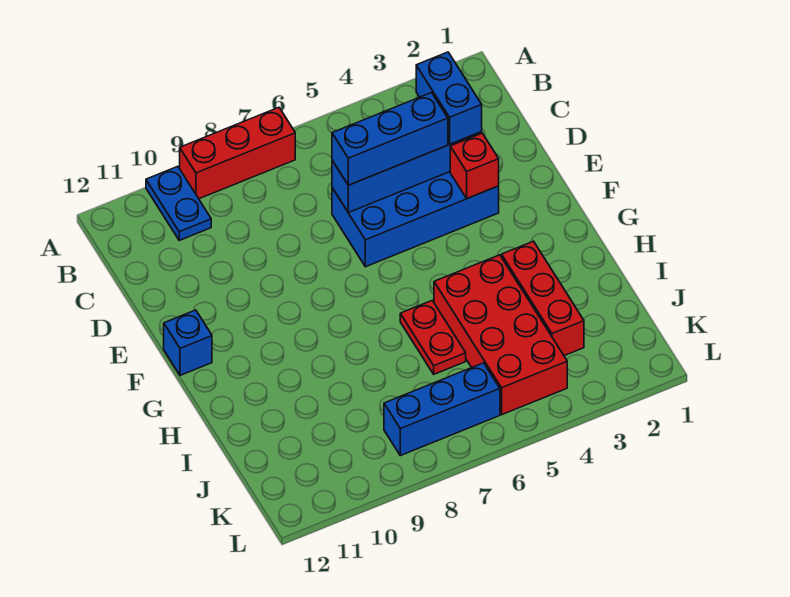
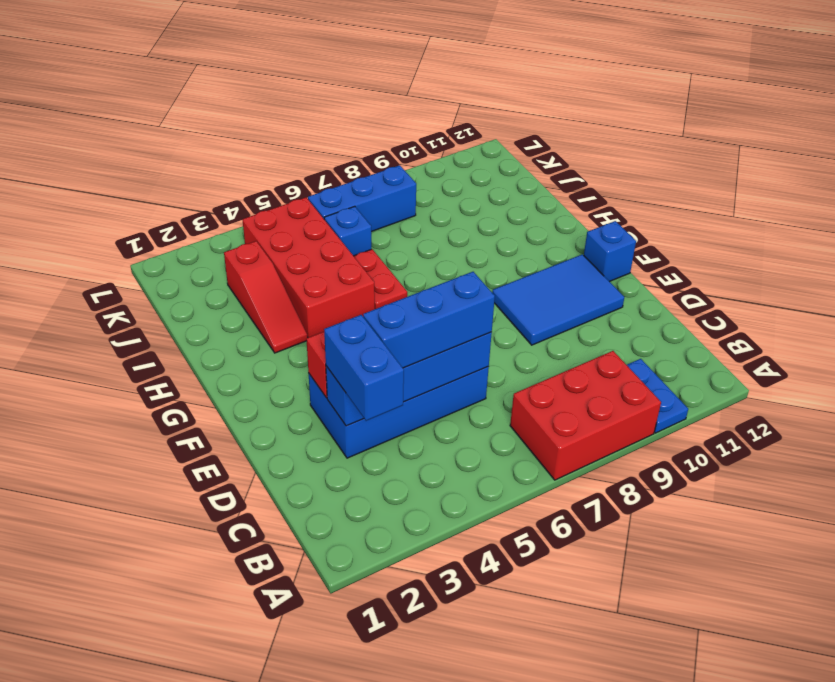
red 1x3 brick [180,107,295,199] -> red 2x3 brick [510,351,661,480]
none -> blue 2x3 tile [492,254,624,345]
red 1x3 brick [502,241,584,356] -> red 1x3 slope [224,241,307,353]
none -> blue 1x1 brick [324,206,371,256]

